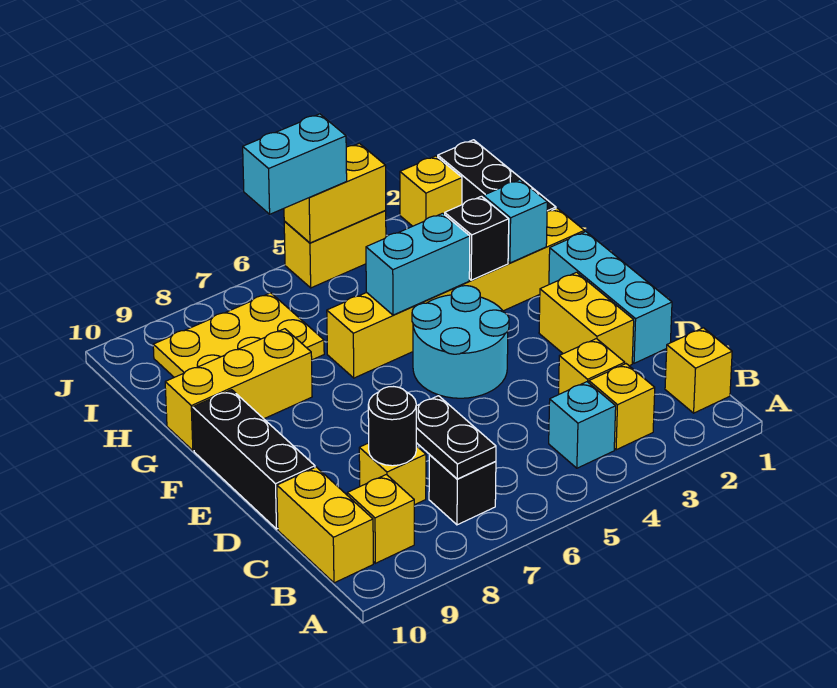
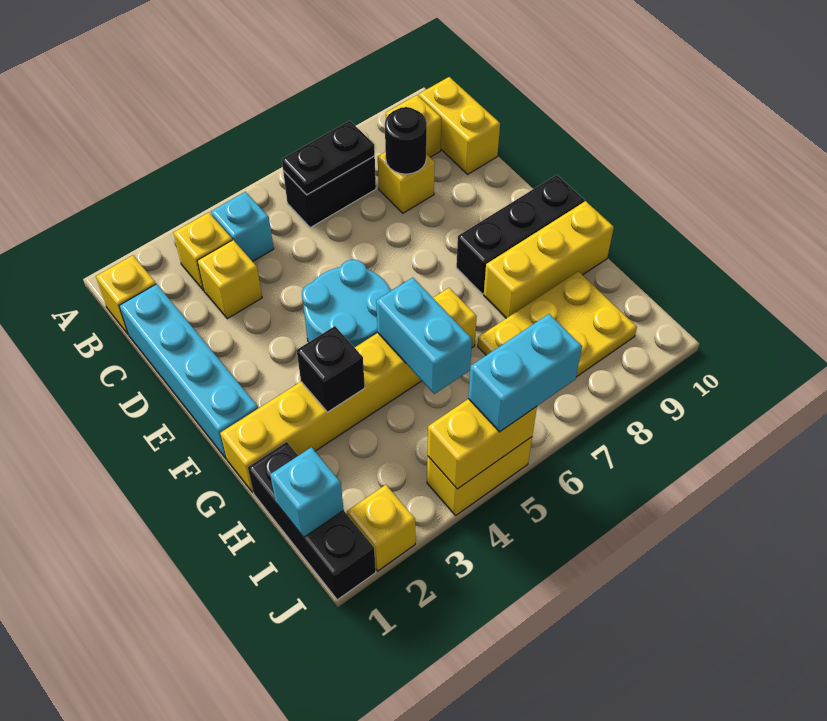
black 1x1 brick [429,455,496,525] -> black 1x2 brick [283,156,376,228]
black 1x2 plate [416,396,496,479] -> black 1x2 plate turned to [282,121,375,195]
cyan 1x3 brick [549,232,672,363] -> cyan 1x4 brick [119,284,258,459]
yellow 1x2 brick [539,272,634,366] -> none
black 1x3 brick [193,390,315,529] -> black 1x3 brick turned to [456,175,584,294]
cyan 1x1 brick [483,180,547,263] -> cyan 1x1 brick moved to [270,447,344,537]
cyan 1x2 brick [366,213,470,315] -> cyan 1x2 brick turned to [376,278,472,394]

